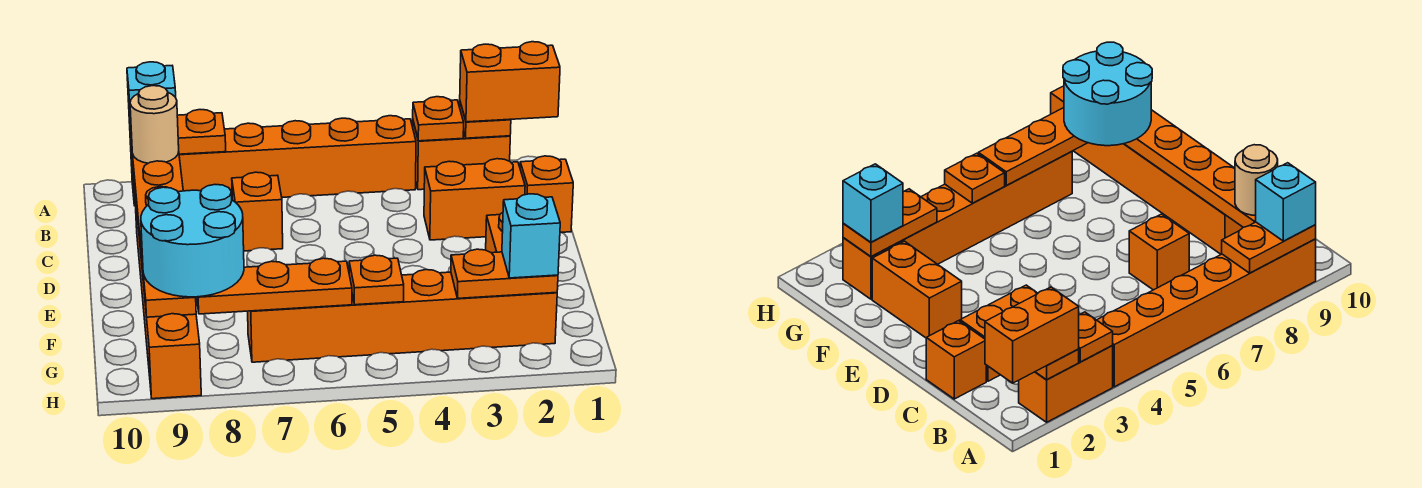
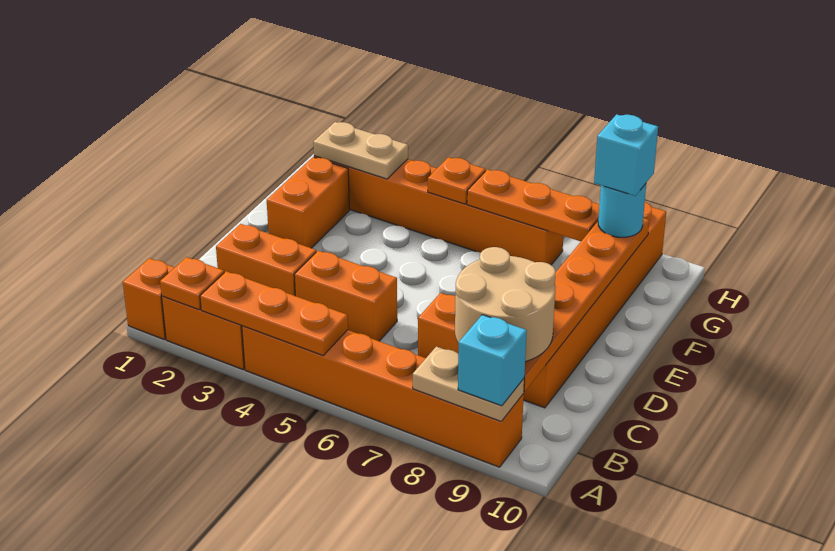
orange 1x2 brick [460,42,560,122] -> orange 1x2 brick moved to [294,251,397,341]
orange 1x1 plate [413,97,464,141] -> orange 1x3 plate [200,271,348,355]
orange 1x2 plate [129,110,226,154] -> tan 1x2 plate [413,346,524,421]
tan 1x1 round brick [130,86,179,163] -> tan 2x2 round brick [455,247,556,362]
orange 1x1 brick [520,156,573,232] -> orange 1x1 brick moved to [123,258,175,339]
cyan 2x2 round brick [141,185,244,297] -> cyan 1x1 round brick [598,184,646,237]
orange 1x2 plate [451,249,558,298] -> tan 1x2 plate [313,122,408,179]
cyan 1x1 brick [502,194,560,278] -> cyan 1x1 brick moved to [594,114,658,196]

